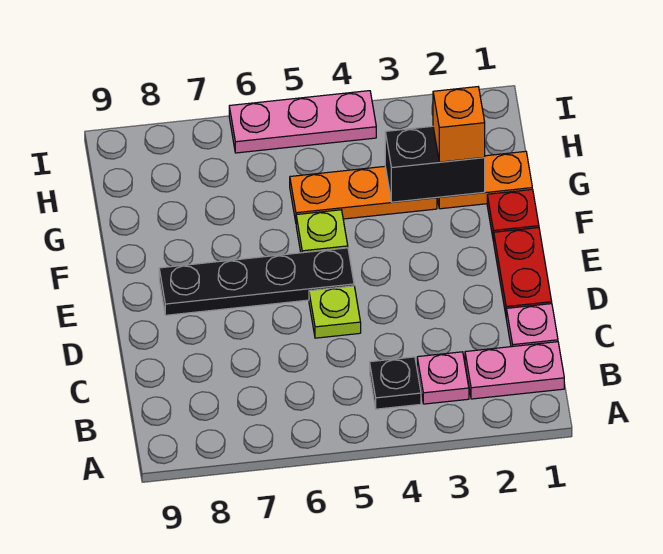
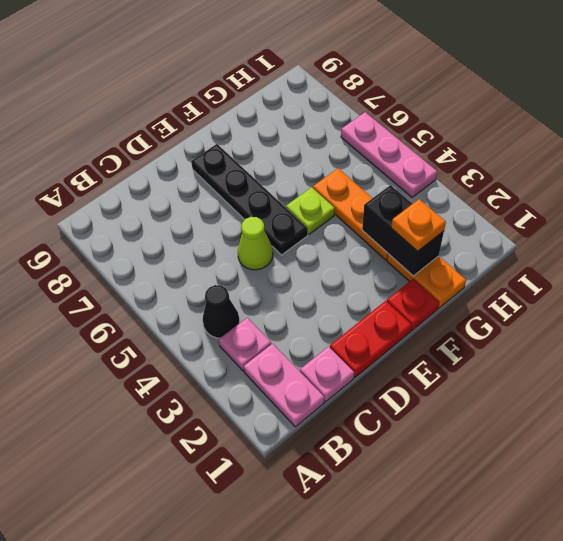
black 1x1 plate [370,357,421,409] -> black 1x1 cone [203,285,240,338]
lime 1x1 plate [309,286,361,338] -> lime 1x1 cone [238,217,273,270]
orange 1x1 brick [433,87,485,162] -> orange 1x1 plate [391,199,446,251]

